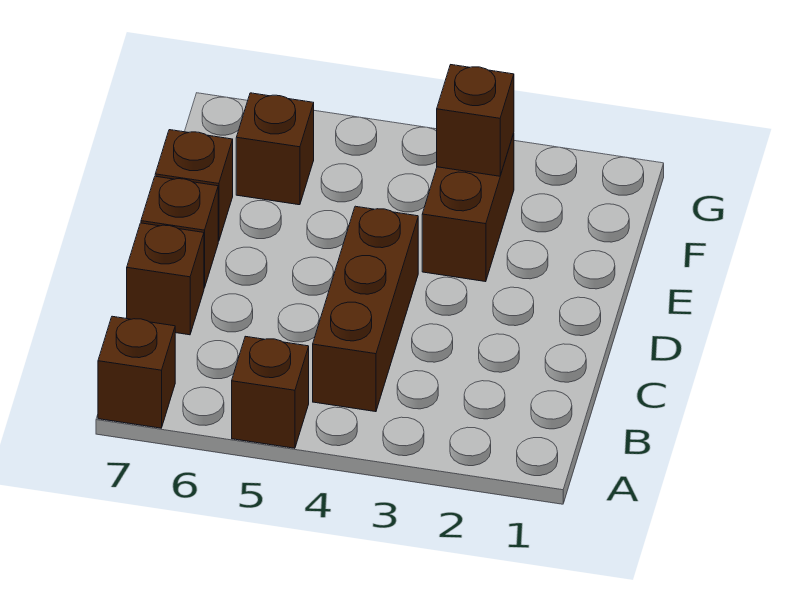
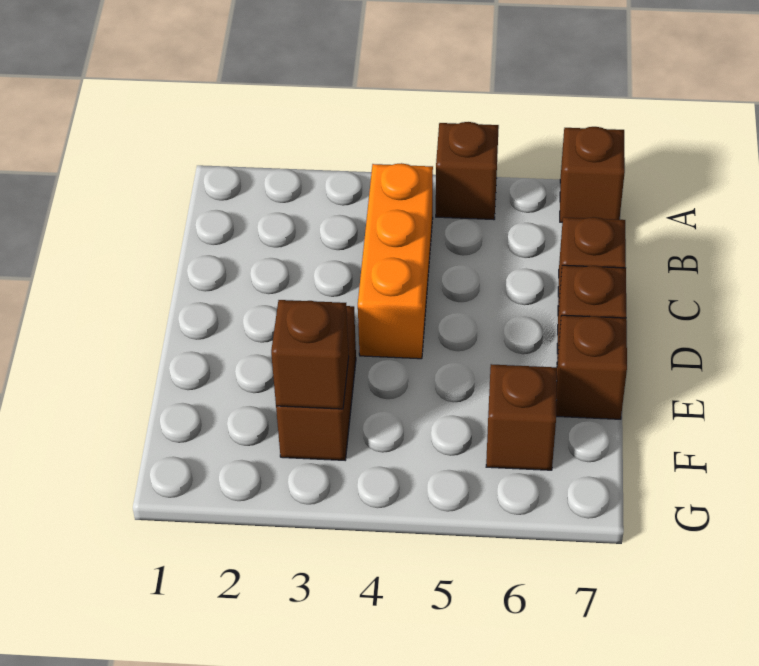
brown 1x3 brick [313,206,418,412] -> orange 1x3 brick [358,163,433,359]

